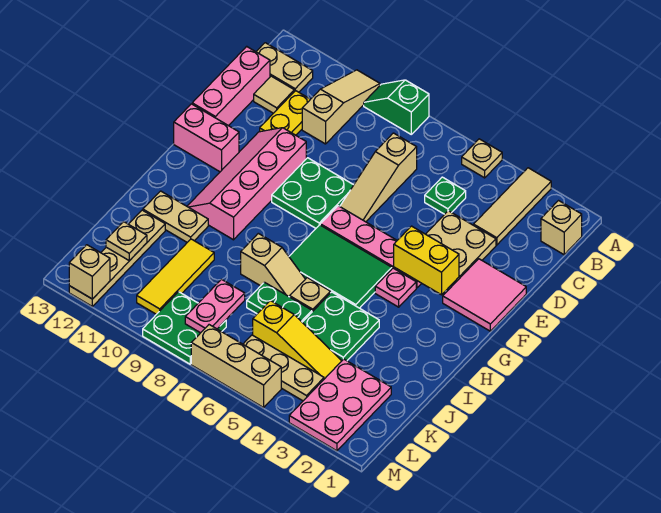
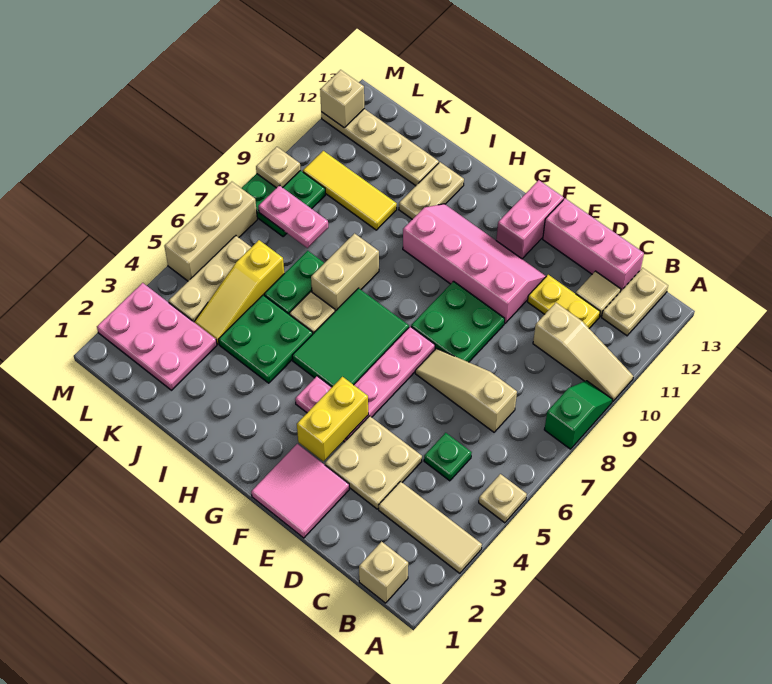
tan 1x2 slope [241,233,305,297] -> tan 1x2 brick [311,233,379,311]
tan 1x1 plate [106,222,147,261] -> tan 1x1 plate moved to [256,147,300,188]

